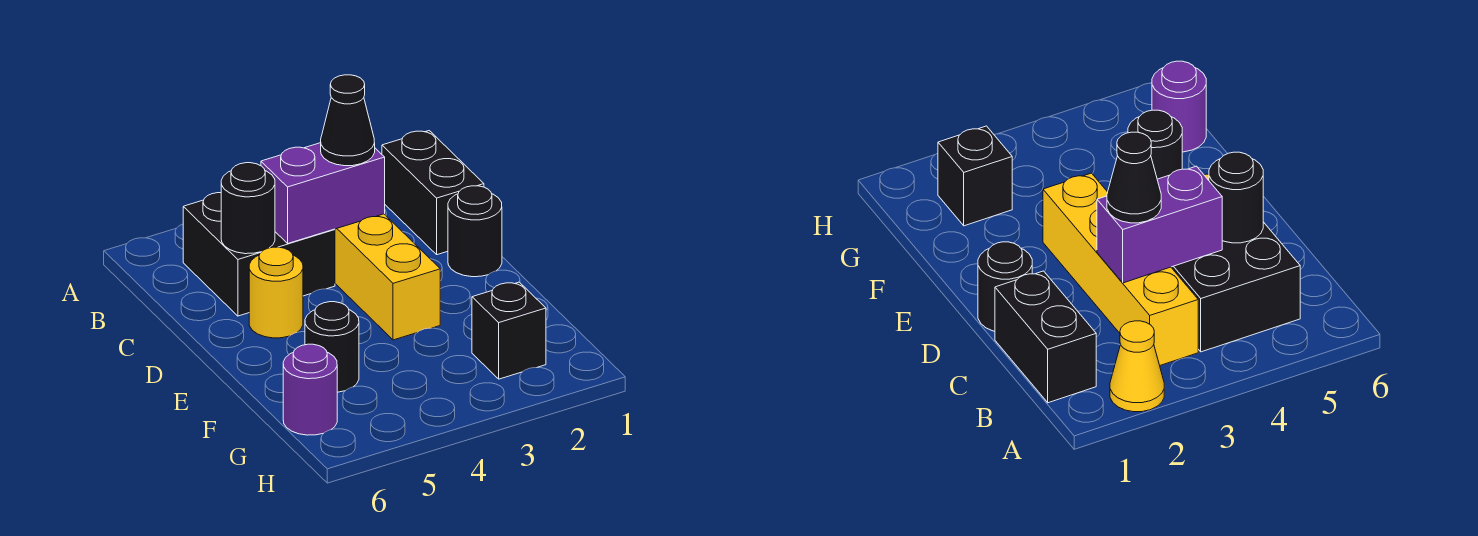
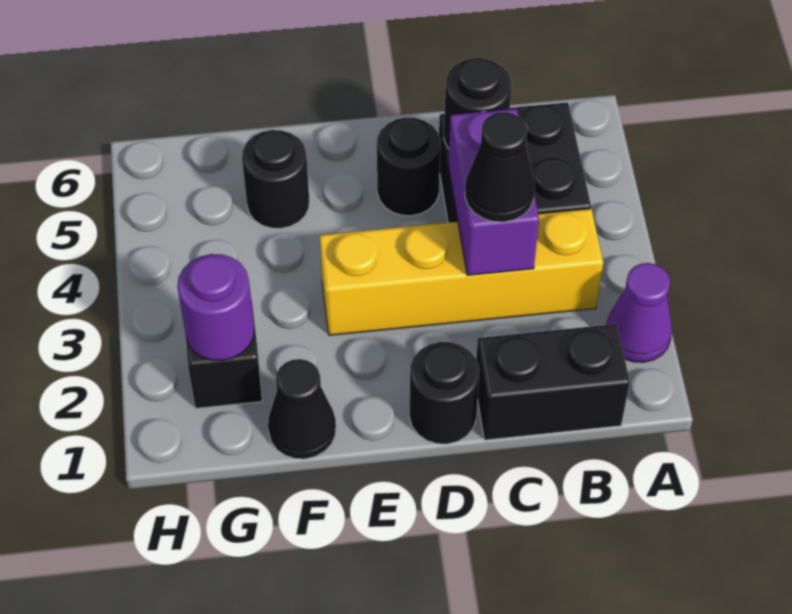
yellow 1x1 cone [1110,321,1164,412] -> purple 1x1 cone [606,263,672,362]
yellow 1x1 round brick [249,247,303,338] -> black 1x1 round brick [377,118,441,216]
none -> black 1x1 cone [268,359,336,459]
purple 1x1 round brick [283,344,337,435] -> purple 1x1 round brick moved to [177,254,254,360]

